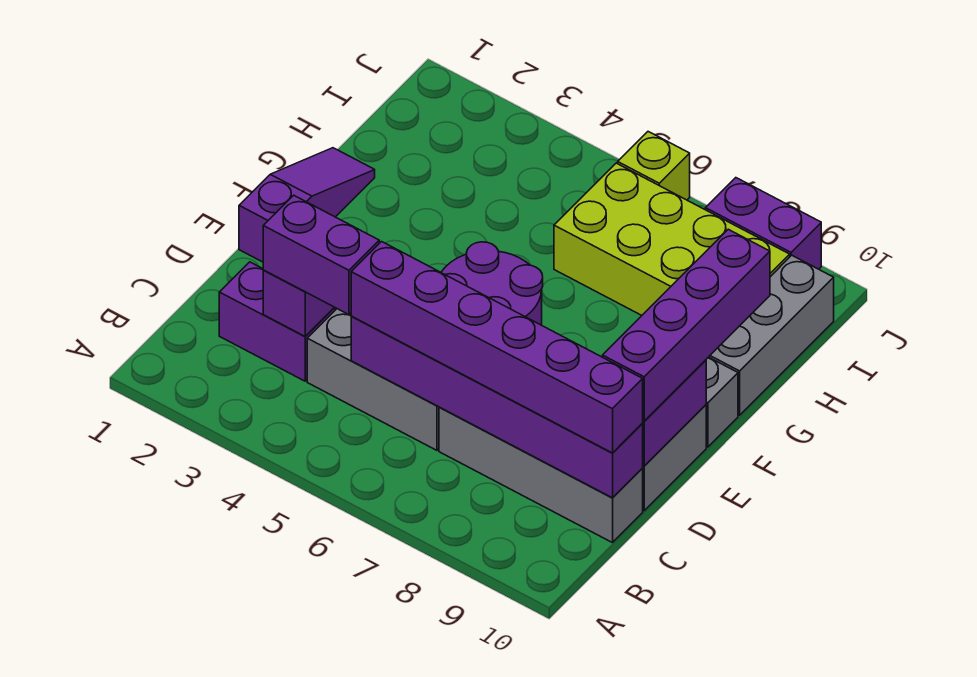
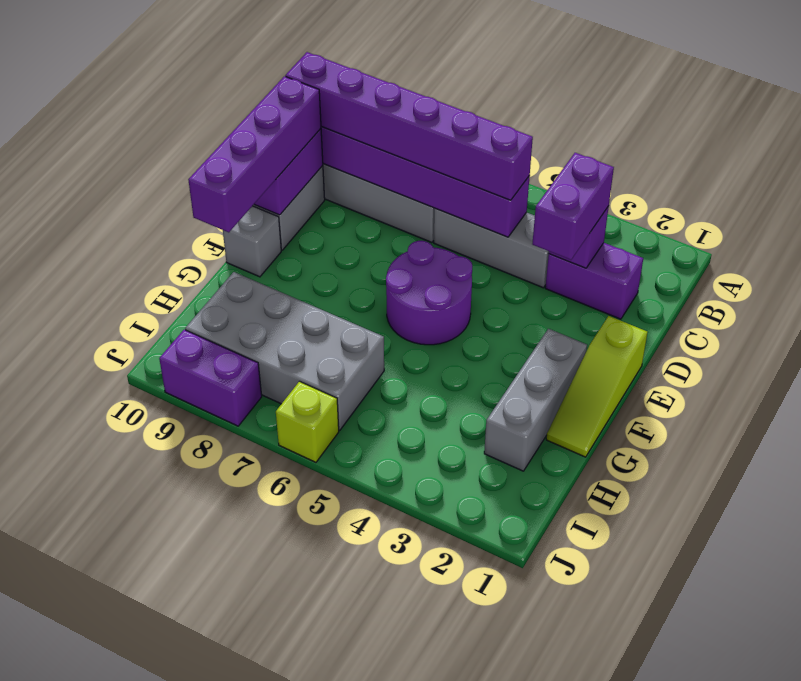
purple 1x2 brick [263,195,379,315] -> purple 1x2 brick turned to [532,153,614,260]
purple 1x3 slope [239,148,375,262] -> lime 1x3 slope [546,316,648,457]
grey 1x3 brick [709,255,834,415] -> grey 1x3 brick moved to [484,329,587,471]
lime 2x4 brick [554,163,790,315] -> grey 2x4 brick [185,272,384,430]

